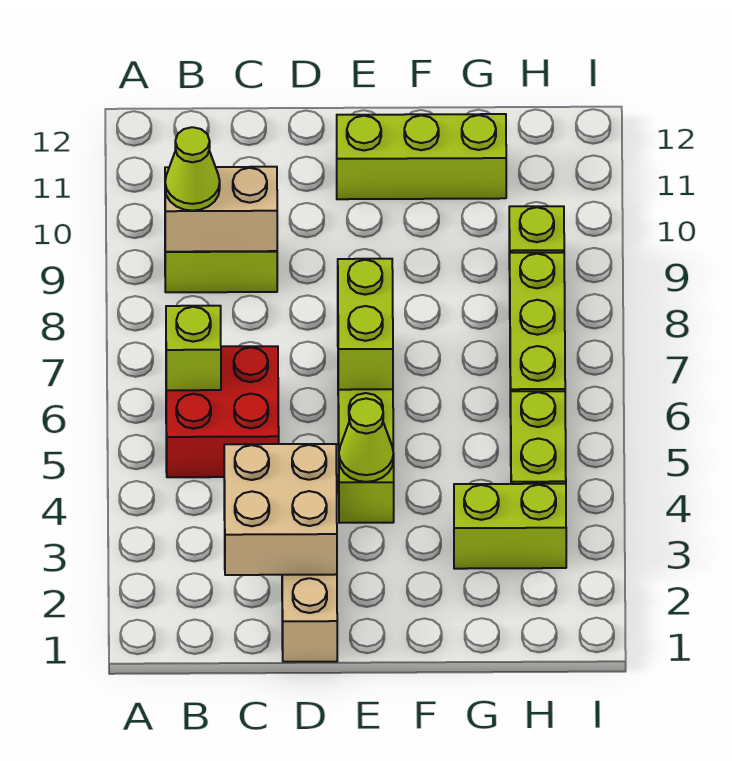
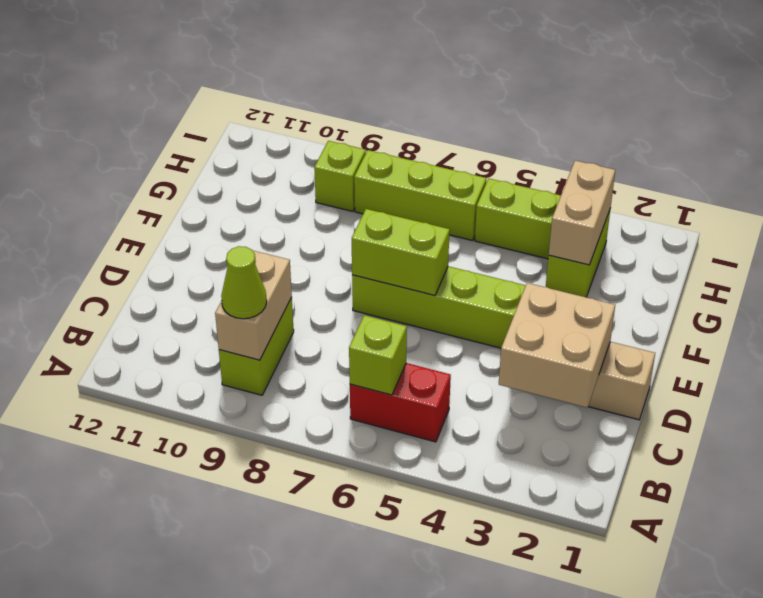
red 2x2 brick [166,346,279,477] -> red 1x2 brick [350,363,451,442]
lime 1x1 cone [339,398,394,482] -> none
lime 1x3 brick [337,114,506,199] -> none
none -> tan 1x2 brick [549,160,615,265]

